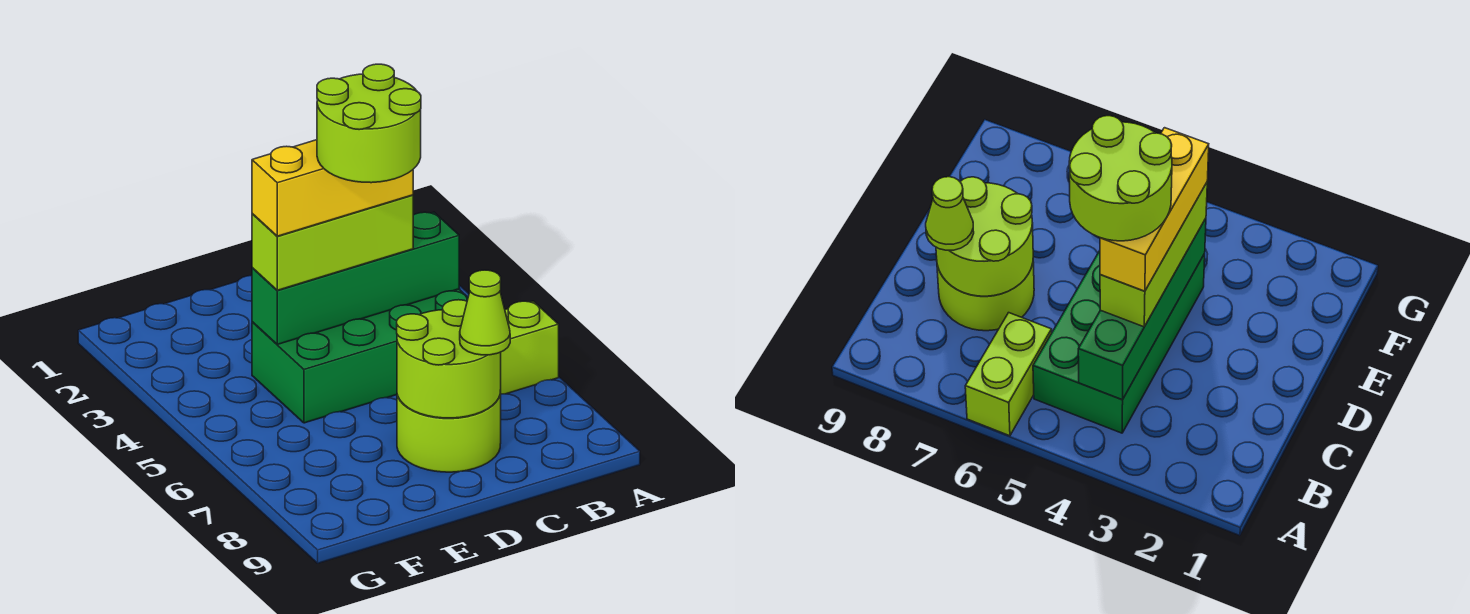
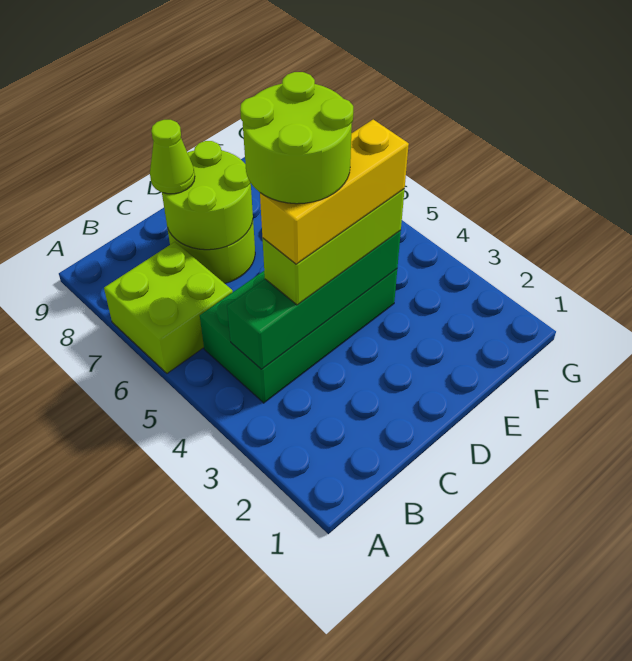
lime 1x2 brick [500,301,559,394] -> lime 2x2 brick [104,242,233,373]

